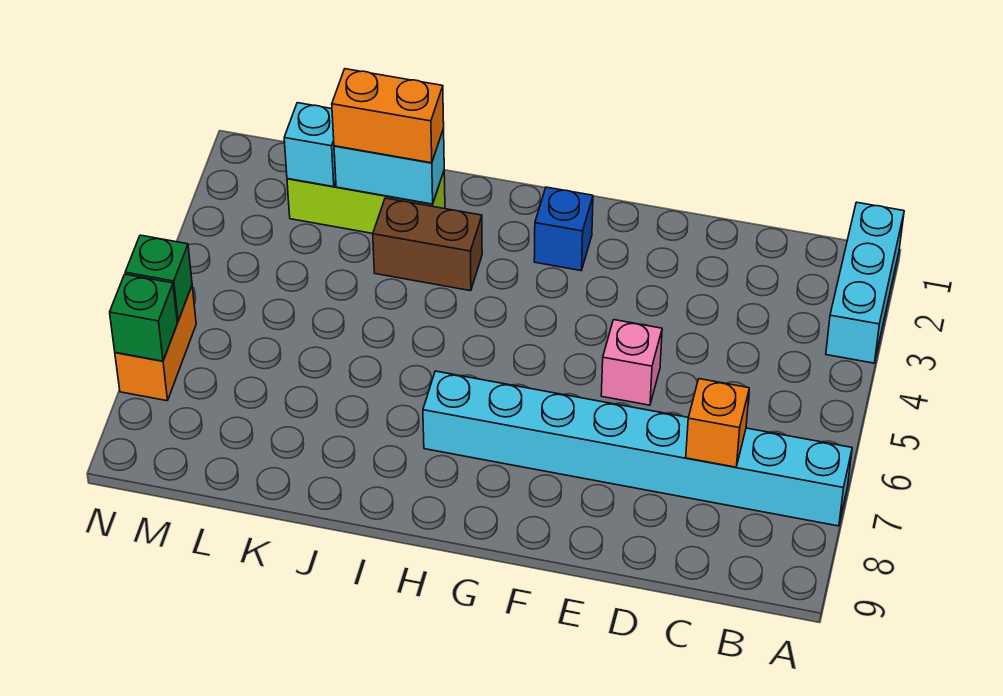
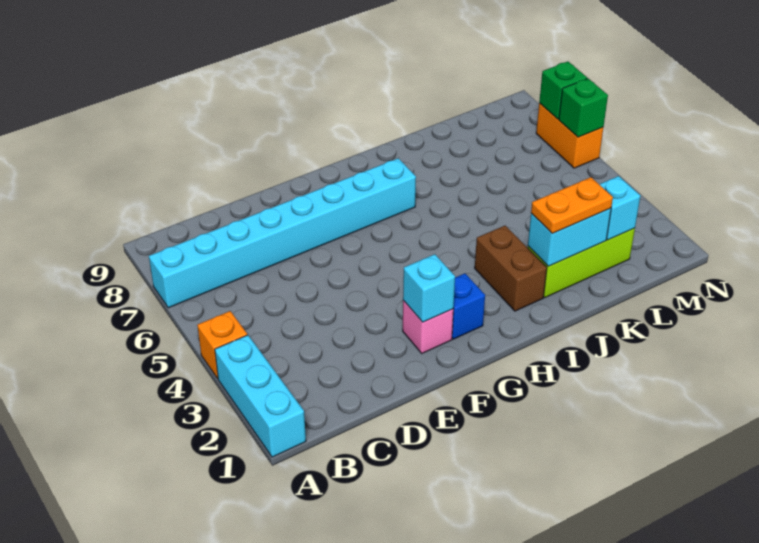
orange 1x1 brick [686,379,749,467] -> orange 1x1 brick moved to [197,311,247,378]
pink 1x1 brick [601,320,662,405] -> pink 1x1 brick moved to [403,300,453,353]
none -> cyan 1x1 brick [403,254,455,322]
brown 1x2 brick [373,198,482,291] -> brown 1x2 brick turned to [475,226,547,311]
orange 1x2 brick [332,69,444,163] -> orange 1x2 plate [531,177,613,233]

